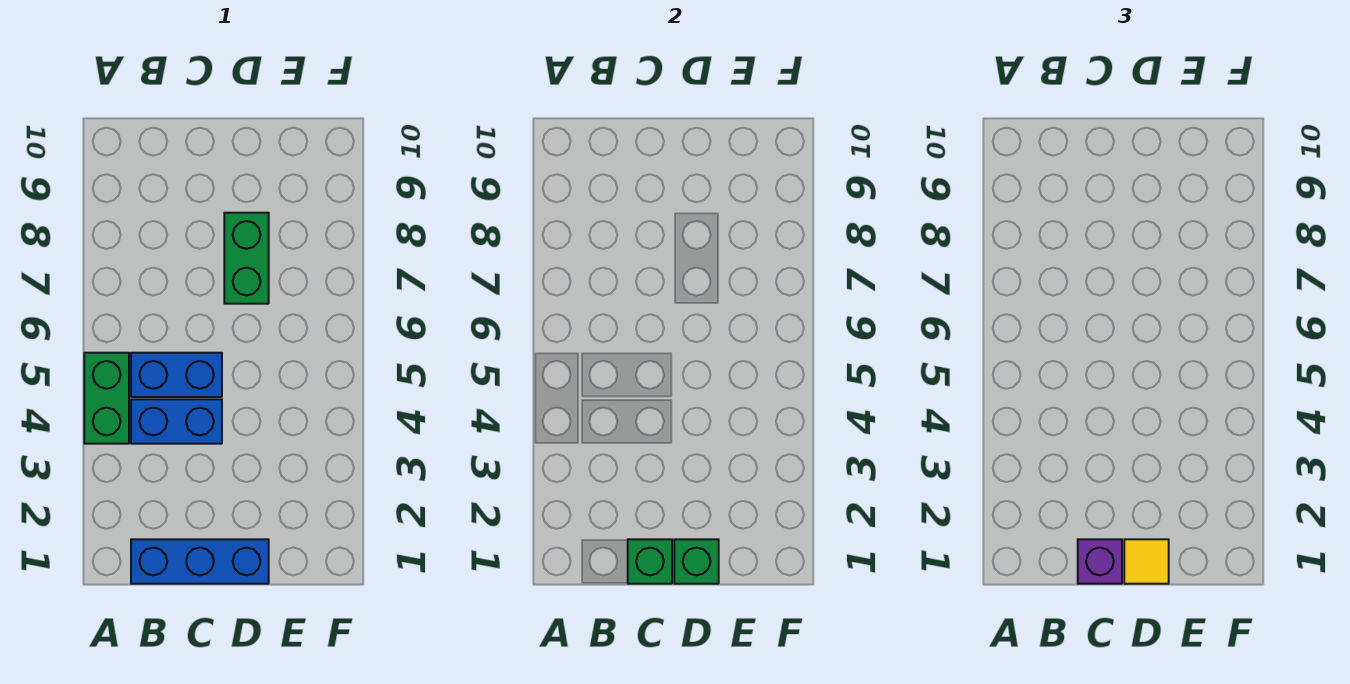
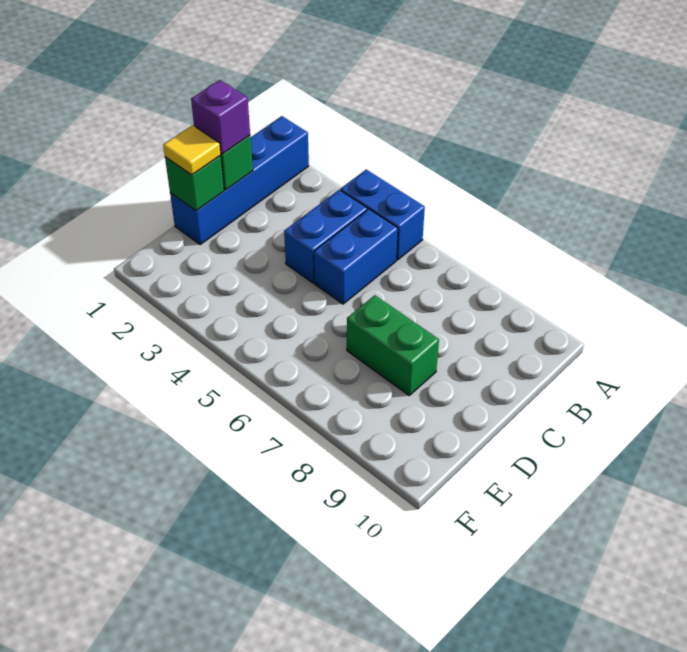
green 1x2 brick [84,353,129,444] -> blue 1x2 brick [340,170,425,260]
blue 1x3 brick [131,539,269,584] -> blue 1x4 brick [170,116,309,245]

